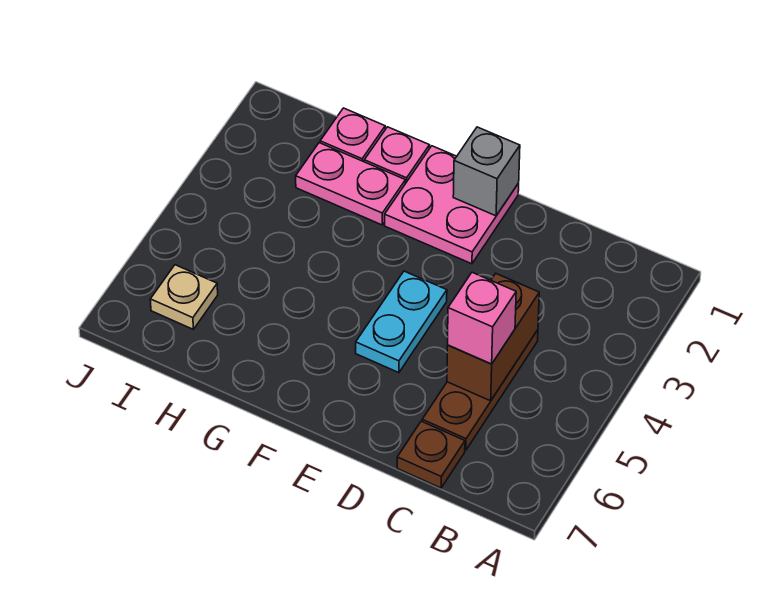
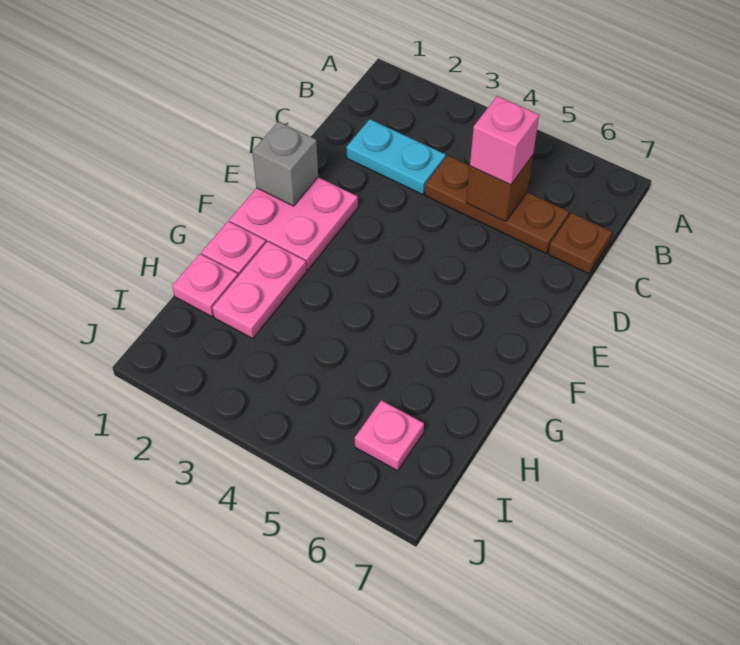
brown 1x2 brick [447,273,539,401] -> brown 1x1 brick [466,156,533,222]
cyan 1x2 plate [356,271,447,373] -> cyan 1x2 plate moved to [346,119,446,195]
tan 1x1 plate [150,265,218,329] -> pink 1x1 plate [355,400,424,471]

